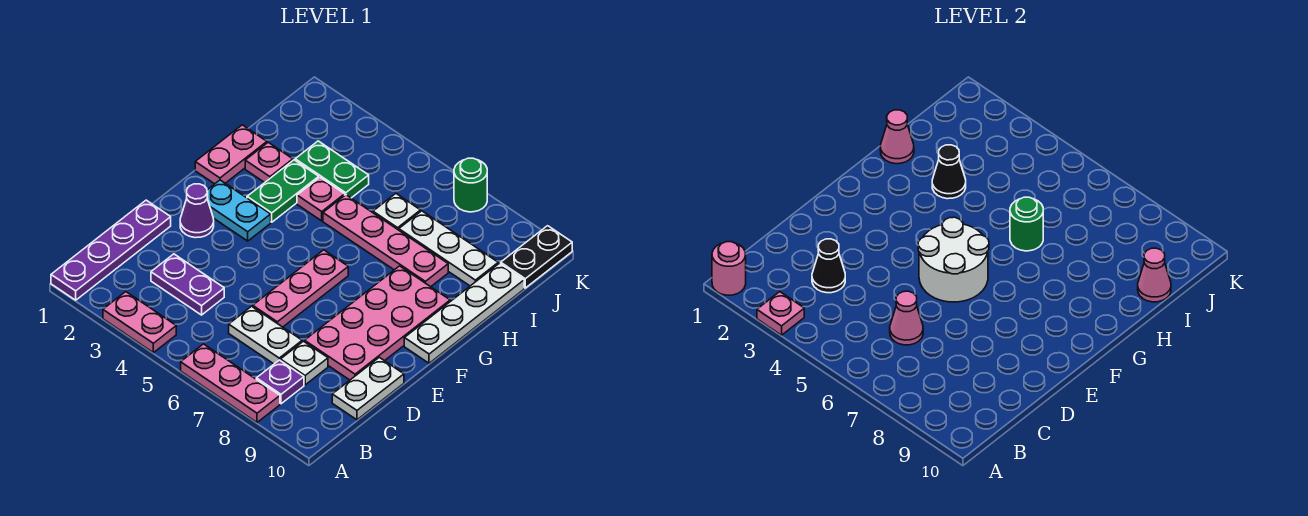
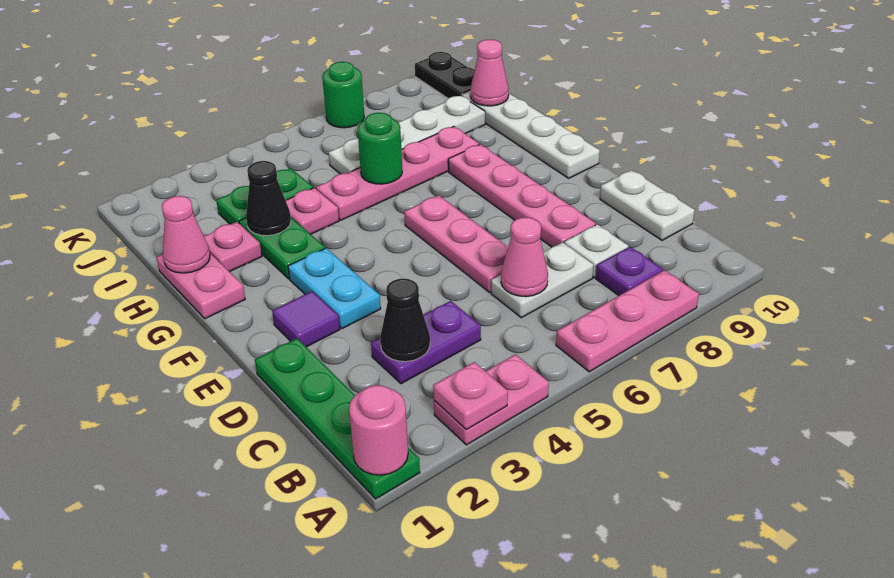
purple 1x4 plate [51,200,171,300] -> green 1x4 plate [255,338,420,499]
pink 2x4 plate [305,266,450,380] -> pink 1x4 plate [448,144,596,247]
purple 1x1 cone [180,184,214,238] -> purple 1x1 tile [272,291,340,347]
white 2x2 round brick [918,217,989,302] -> none
cyan 1x2 plate [207,180,271,241] -> cyan 1x2 plate turned to [288,248,381,329]

